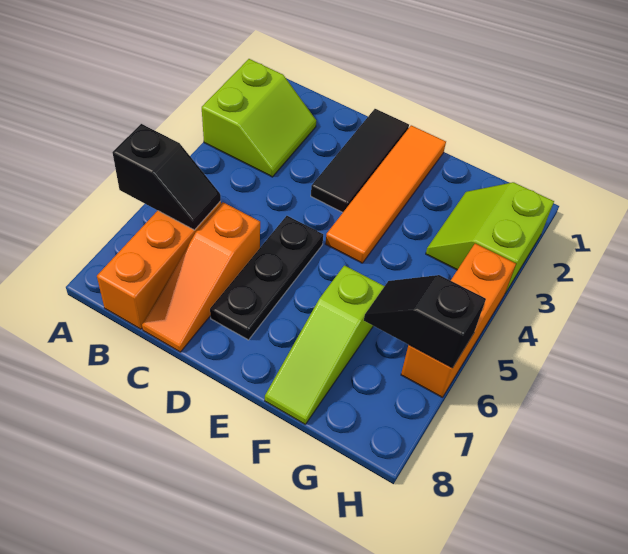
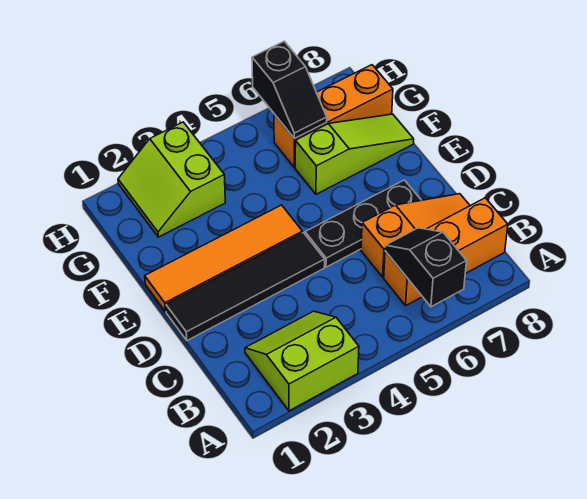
black 1x3 tile [311,109,409,212] -> black 1x4 tile [166,233,325,341]
lime 2x2 slope [426,182,554,293] -> lime 2x2 slope turned to [118,122,225,237]
orange 1x3 brick [401,244,516,397] -> orange 1x3 brick moved to [274,65,393,168]

